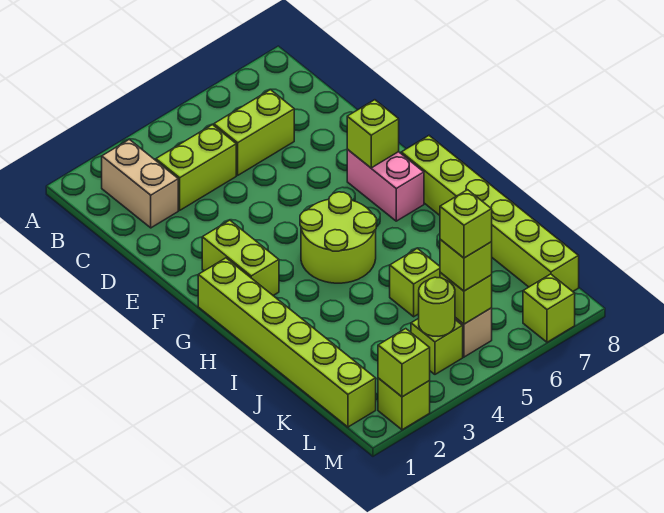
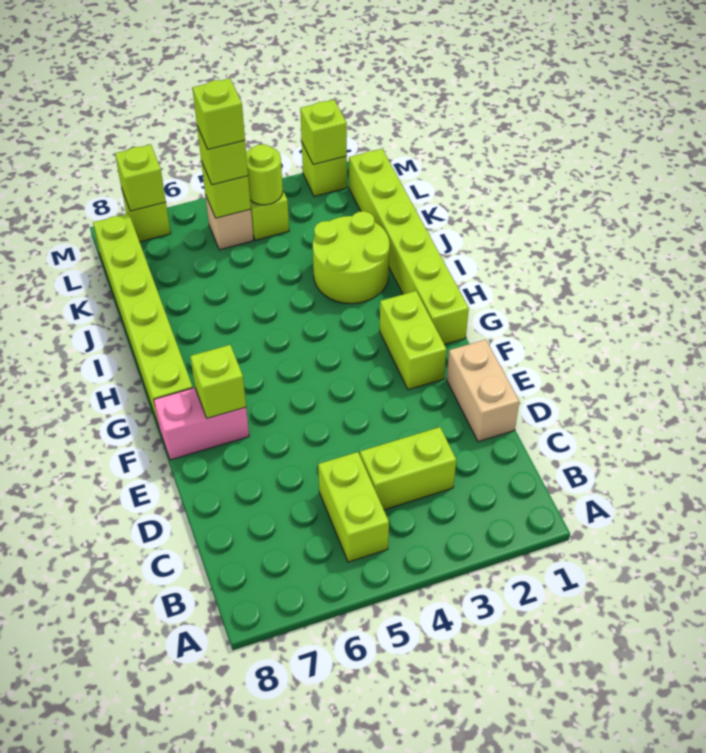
tan 1x2 brick [102,139,178,228] -> tan 1x2 brick moved to [447,339,519,442]
lime 1x2 brick [214,90,294,175] -> lime 1x2 brick turned to [318,452,389,562]
pink 1x2 brick [347,149,424,221] -> pink 1x2 brick turned to [154,388,249,460]
lime 2x2 round brick [300,192,377,283] -> lime 2x2 round brick moved to [313,211,390,304]
lime 1x1 brick [390,248,440,317] -> lime 1x1 brick moved to [115,145,166,211]

